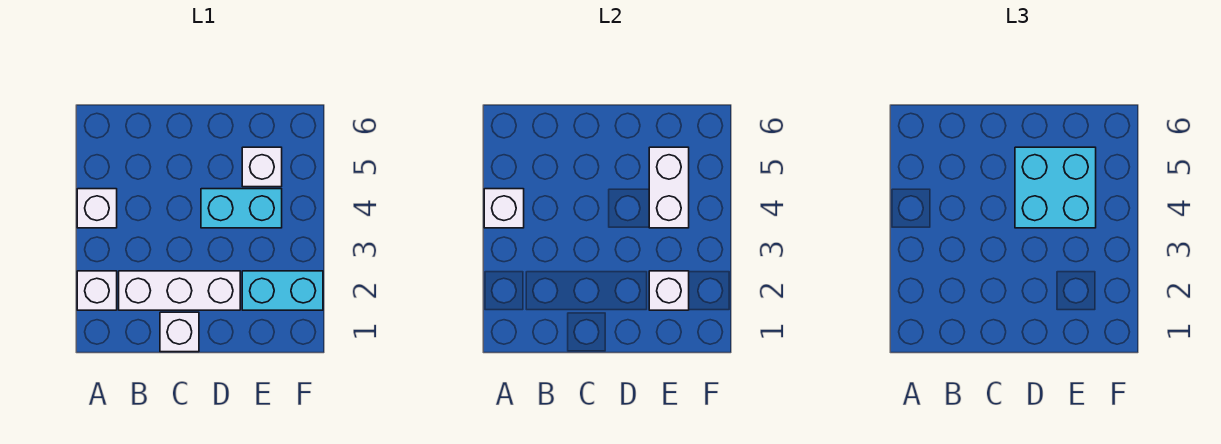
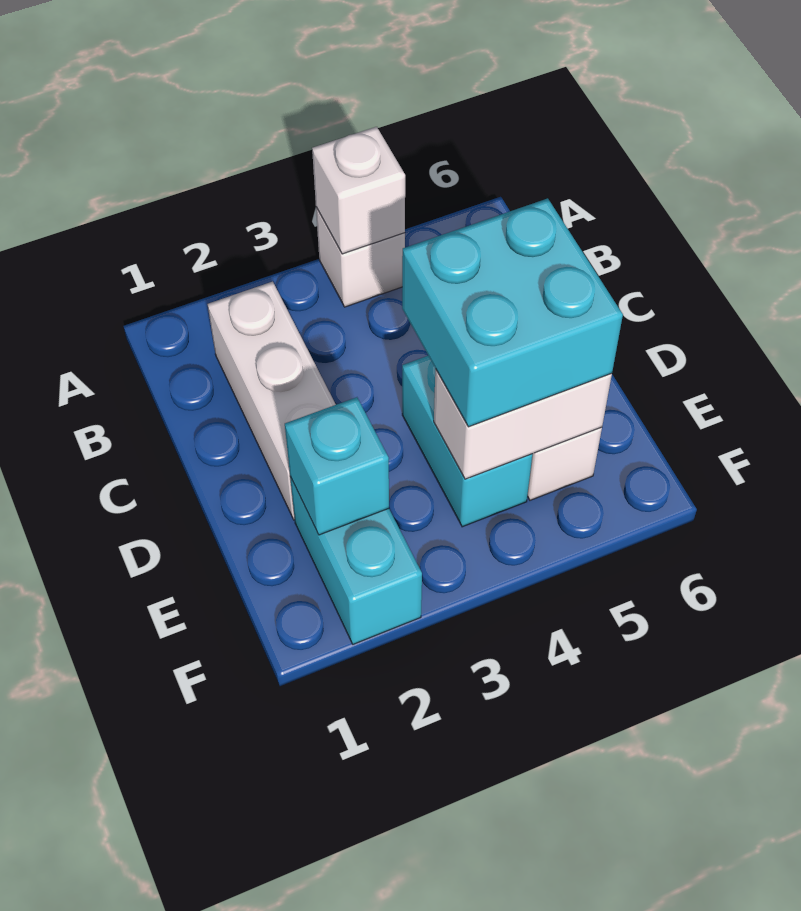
white 1x1 brick [77,271,117,310] -> none
white 1x1 brick [160,312,199,352] -> none
white 1x1 brick [649,271,689,310] -> cyan 1x1 brick [285,397,389,535]

